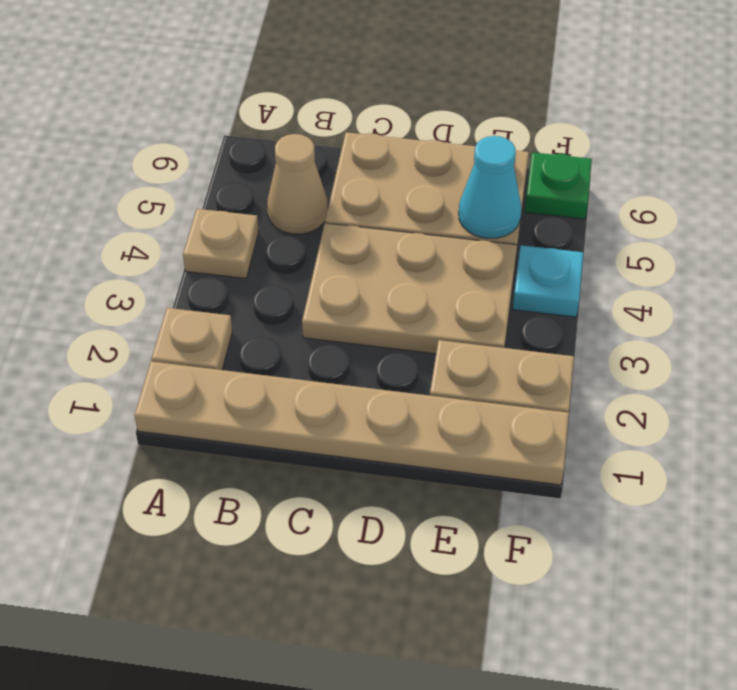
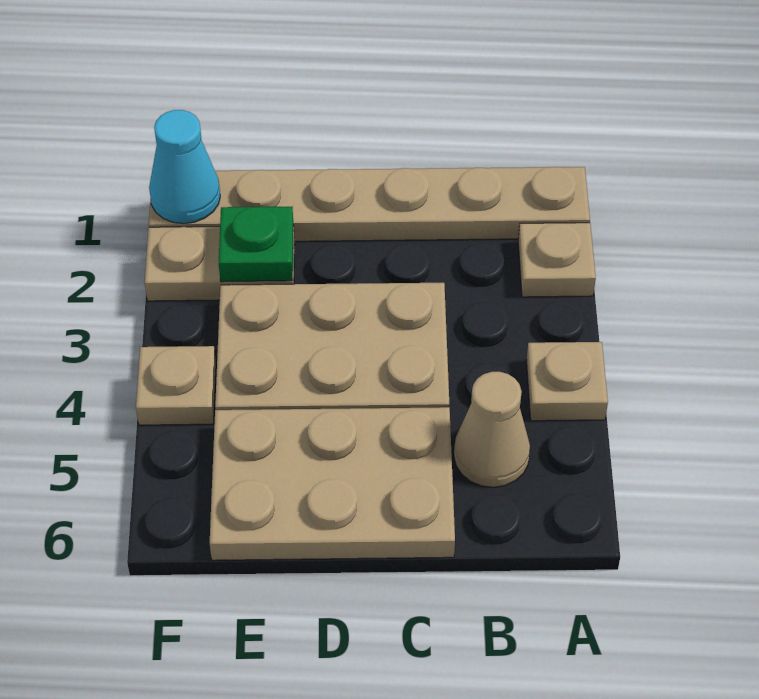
cyan 1x1 cone [459,136,521,238] -> cyan 1x1 cone moved to [149,110,220,224]
cyan 1x1 plate [513,245,583,317] -> tan 1x1 plate [136,346,216,425]
green 1x1 plate [525,152,592,219] -> green 1x1 plate moved to [219,207,294,282]

